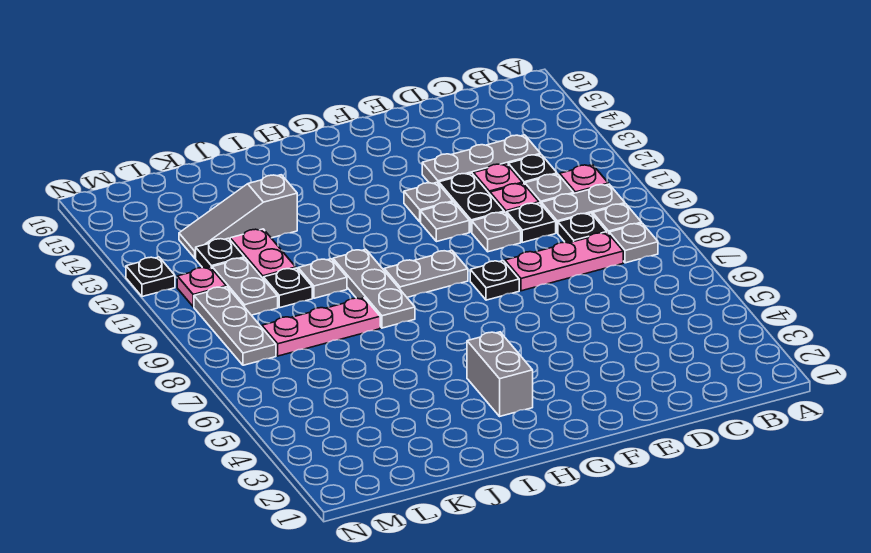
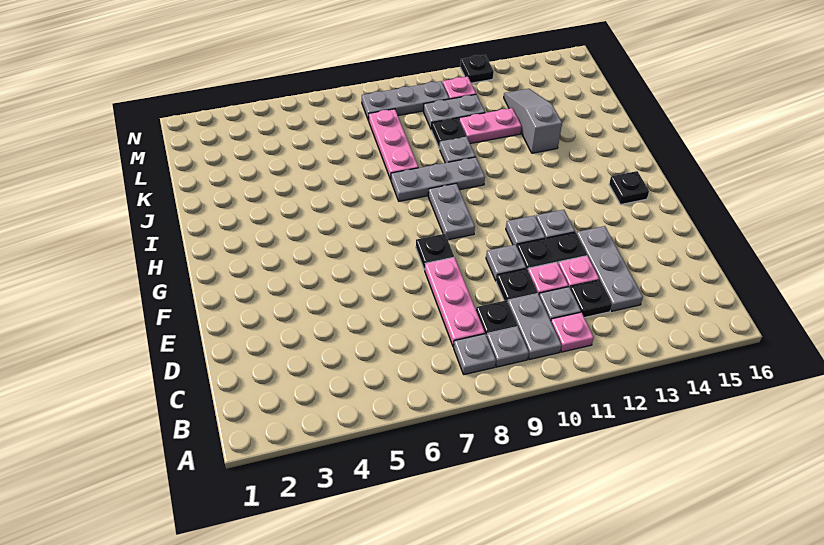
grey 1x2 brick [467,332,533,416] -> none
black 1x1 plate [196,238,244,268] -> black 1x1 plate moved to [609,171,649,205]

